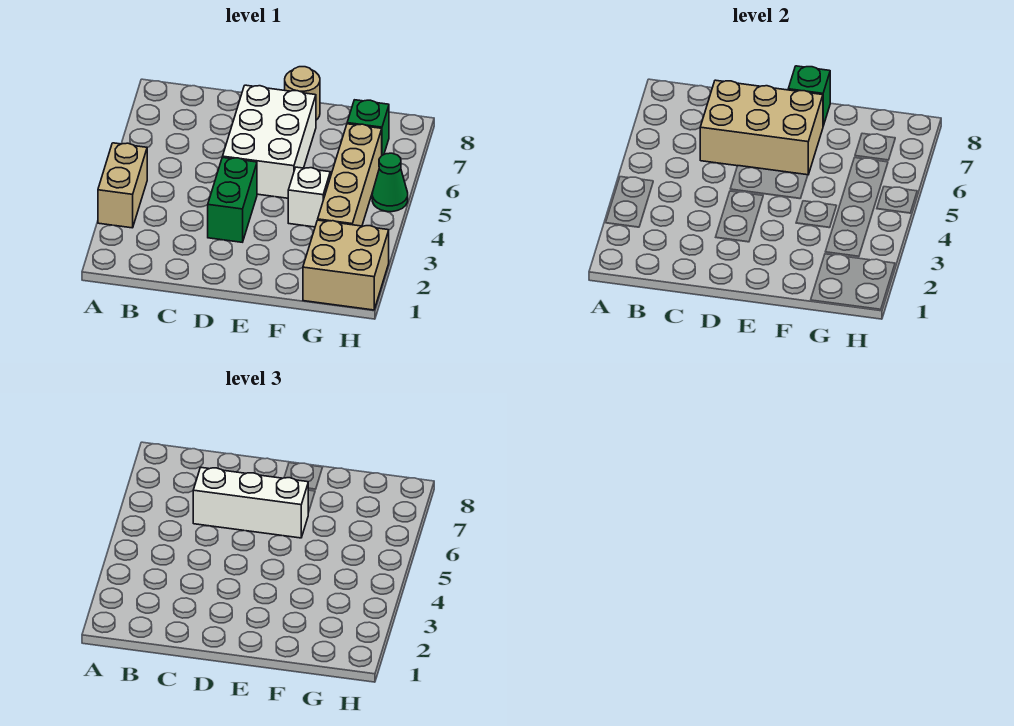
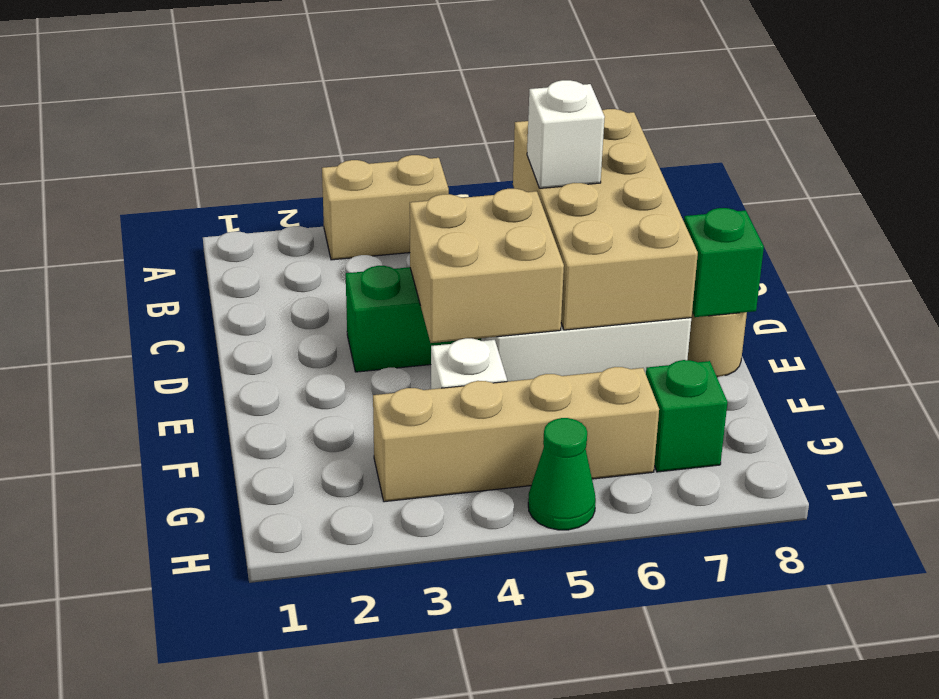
tan 2x3 brick [700,80,823,175] -> tan 2x4 brick [513,109,698,330]
white 1x3 brick [193,468,309,538] -> white 1x1 brick [527,80,605,188]
tan 2x2 brick [303,220,389,310] -> tan 2x2 brick moved to [410,189,564,343]

